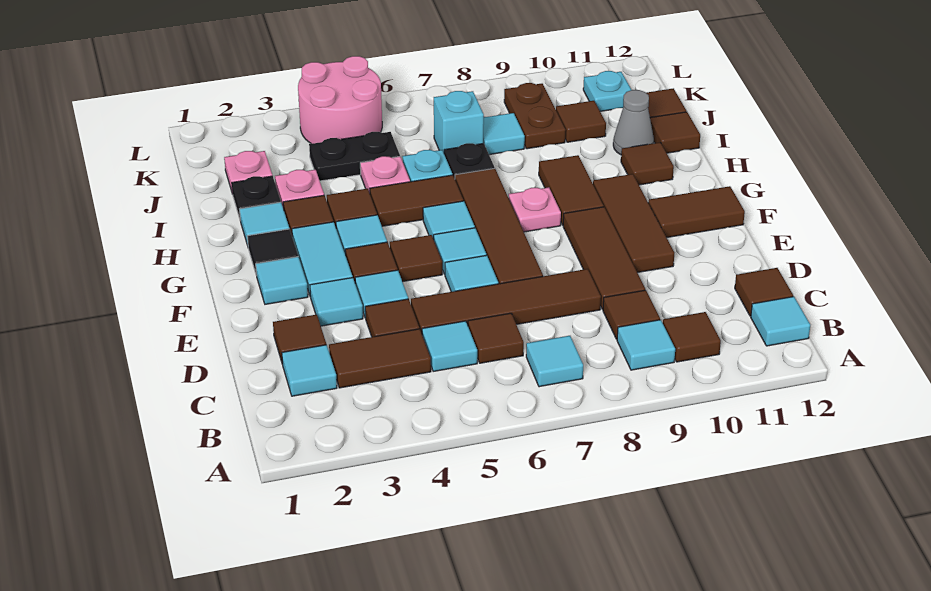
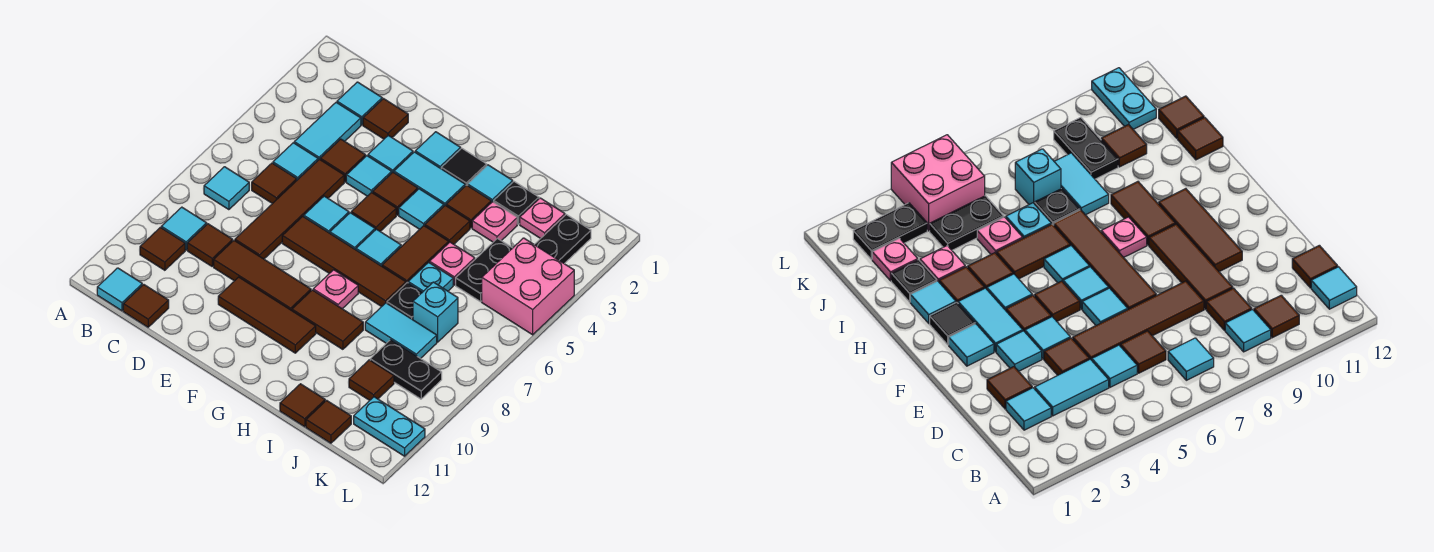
brown 1x2 tile [329,329,431,388] -> cyan 1x2 tile [294,102,361,160]
brown 1x2 tile [648,186,745,238] -> none
brown 1x1 tile [621,142,674,185] -> none
grey 1x1 cone [613,90,654,155] -> none
cyan 1x1 tile [483,113,525,155] -> cyan 1x2 tile [365,303,437,359]
brown 1x2 plate [504,83,566,149] -> black 1x2 plate [370,340,442,399]
none -> black 1x2 plate [534,215,591,264]
pink 2x2 round brick [298,56,382,144] -> pink 2x2 brick [482,238,574,335]
cyan 1x1 plate [583,71,631,111] -> cyan 1x2 plate [354,397,425,456]

